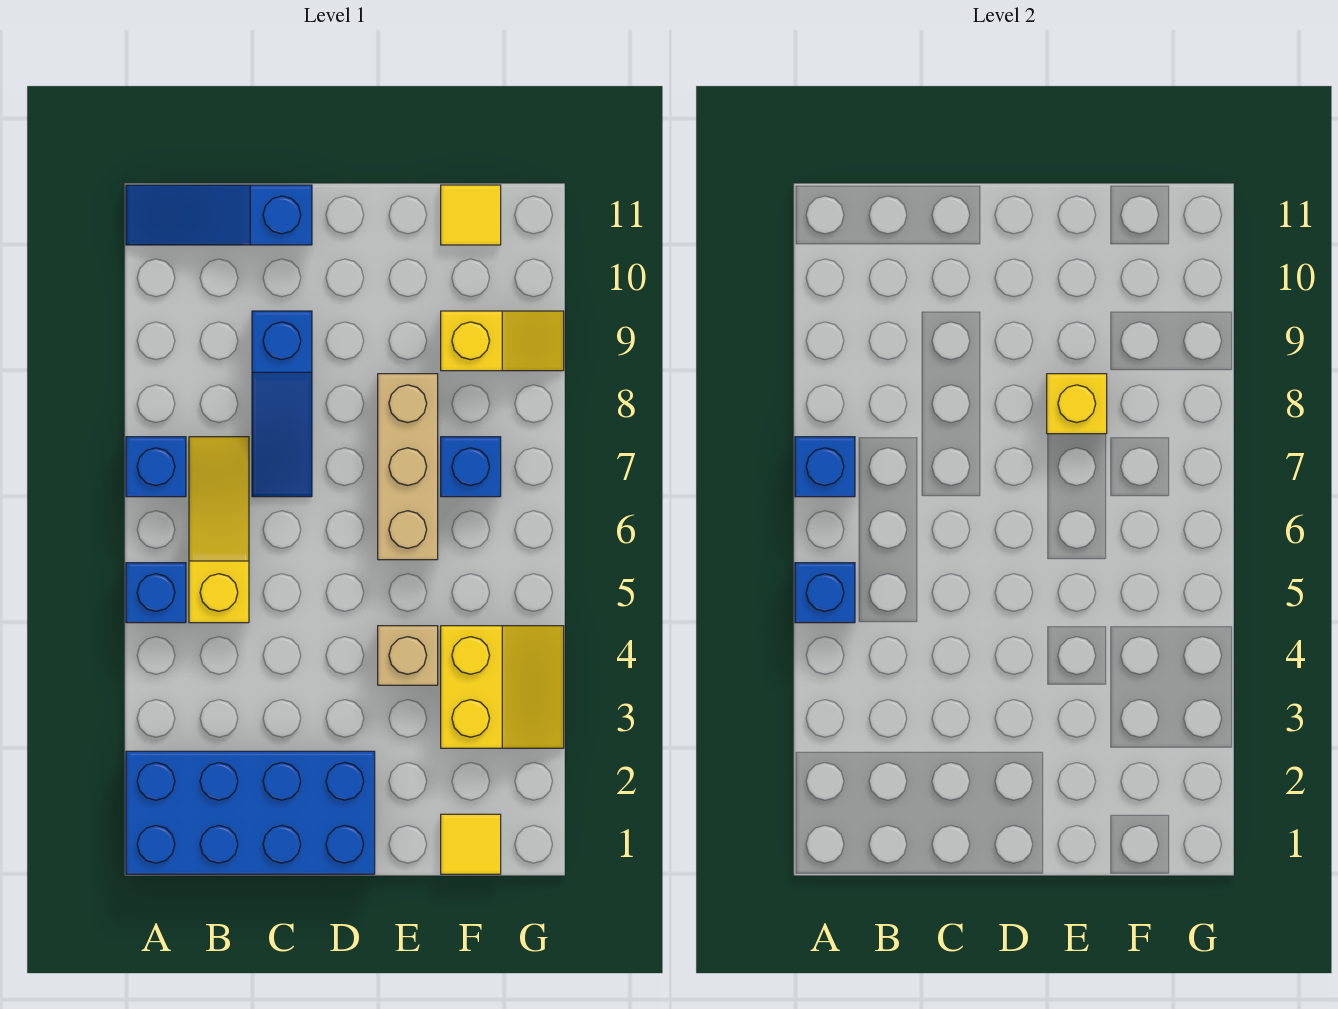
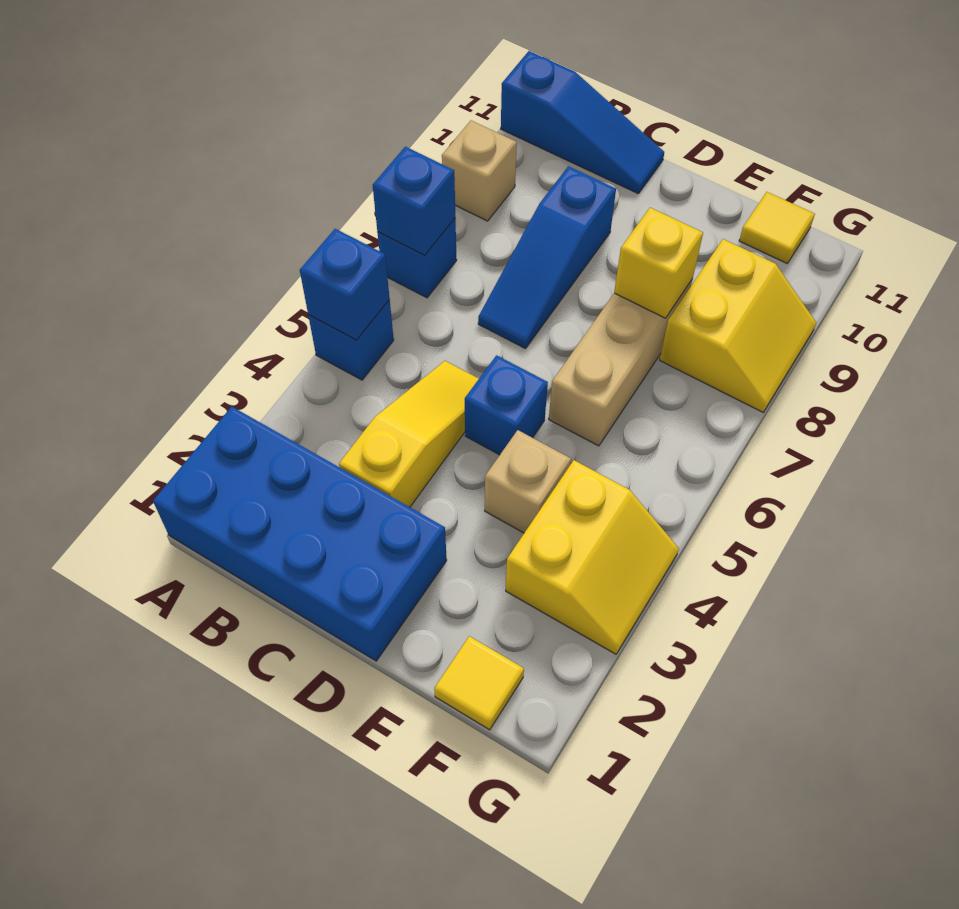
none -> tan 1x1 brick [442,121,517,221]
blue 1x3 slope [126,185,312,245] -> blue 1x3 slope turned to [501,51,664,193]
yellow 1x3 slope [189,437,249,623] -> yellow 1x3 slope moved to [339,361,479,507]
blue 1x1 brick [441,437,501,497] -> blue 1x1 brick moved to [465,355,548,455]
yellow 1x2 slope [441,311,564,371] -> yellow 2x2 slope [660,239,816,412]

